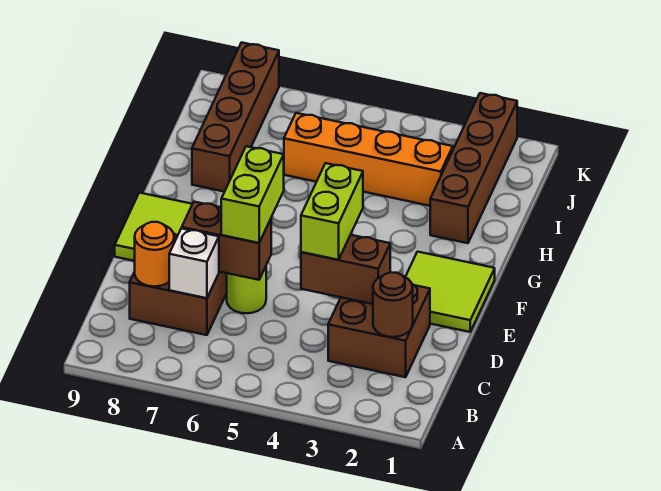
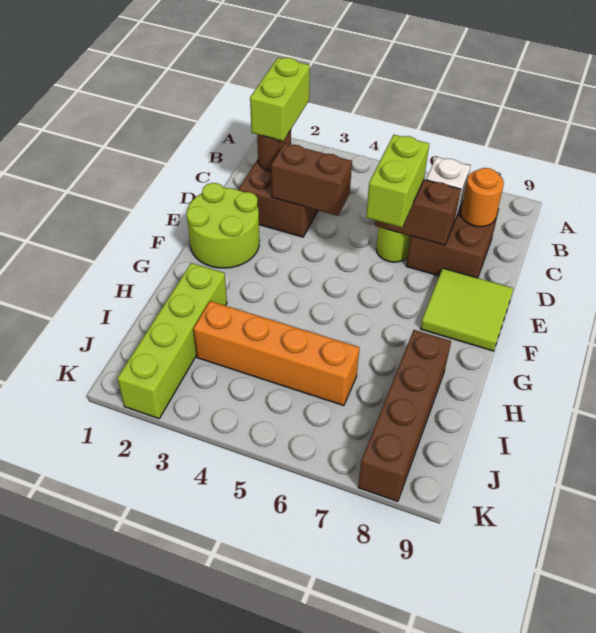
lime 1x2 brick [301,163,363,260] -> lime 1x2 brick moved to [250,58,310,141]
lime 2x2 tile [406,252,495,332] -> lime 2x2 round brick [186,183,260,268]
brown 1x4 brick [430,93,517,243] -> lime 1x4 brick [117,263,227,419]

